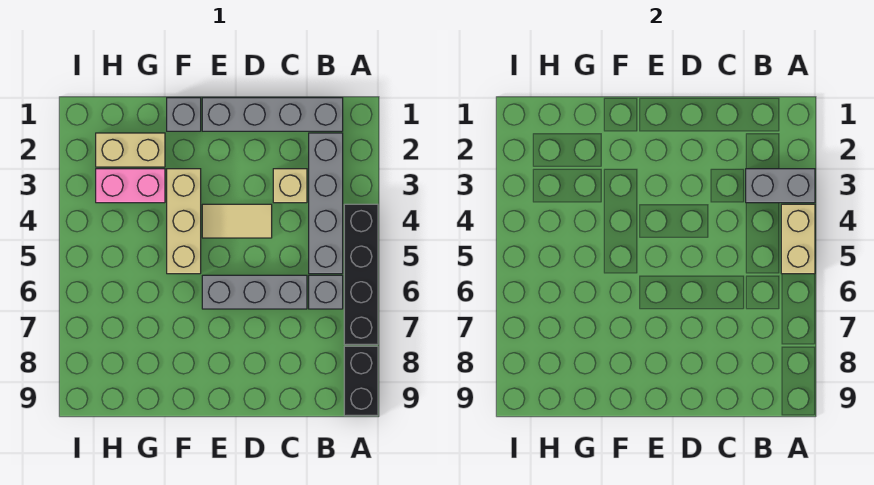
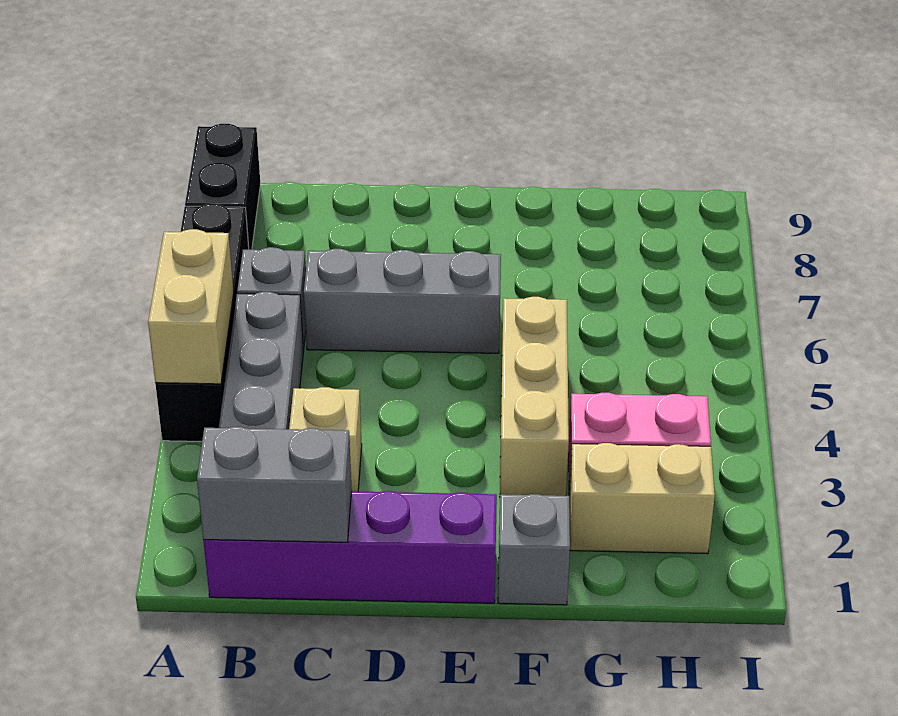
grey 1x2 brick [746,169,815,203] -> grey 1x2 brick moved to [197,427,352,542]
grey 1x4 brick [202,98,343,131] -> purple 1x4 brick [203,491,497,603]
tan 1x2 tile [202,204,272,238] -> none

